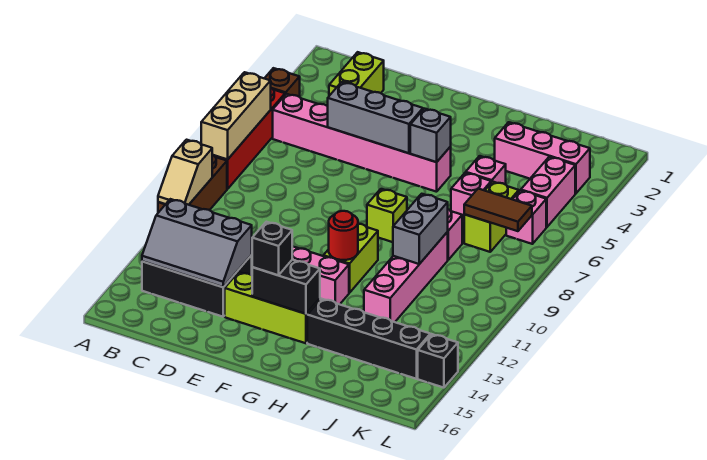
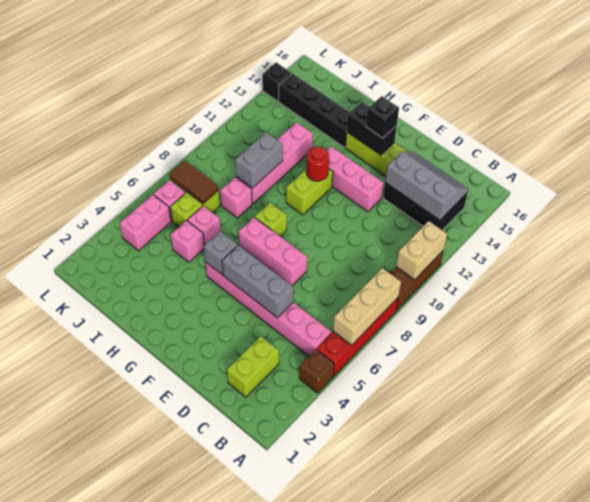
tan 1x2 slope [158,140,212,205] -> tan 1x2 brick [396,221,447,280]
pink 1x3 brick [495,122,590,193] -> pink 1x3 brick moved to [239,217,307,286]

